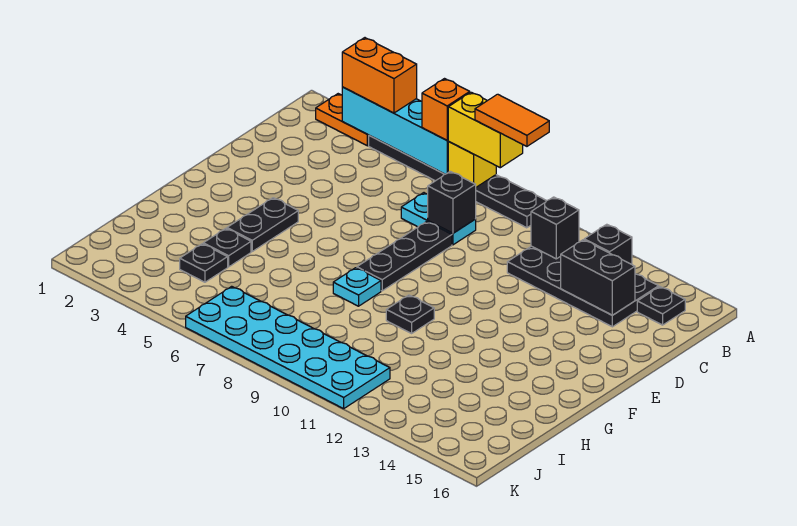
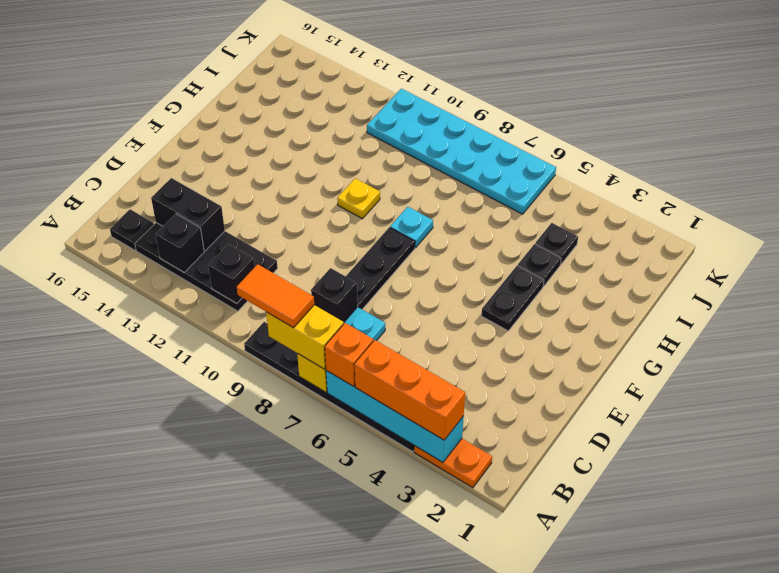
orange 1x2 brick [342,38,417,113] -> orange 1x3 brick [355,340,465,440]
black 1x1 plate [386,295,434,333] -> yellow 1x1 plate [337,178,380,219]

